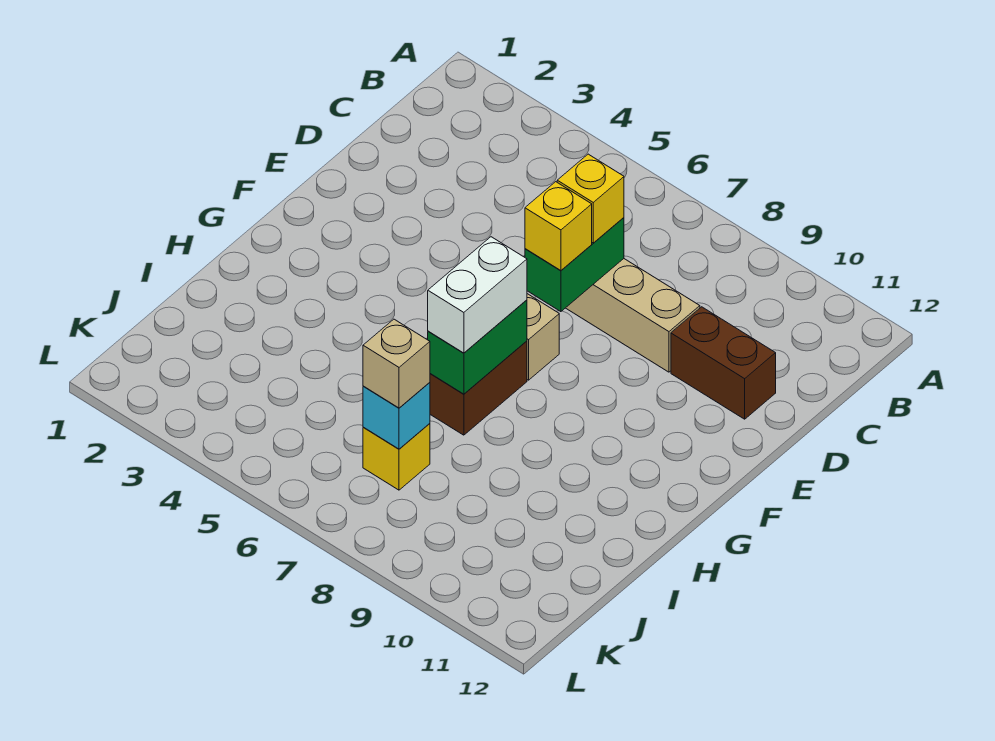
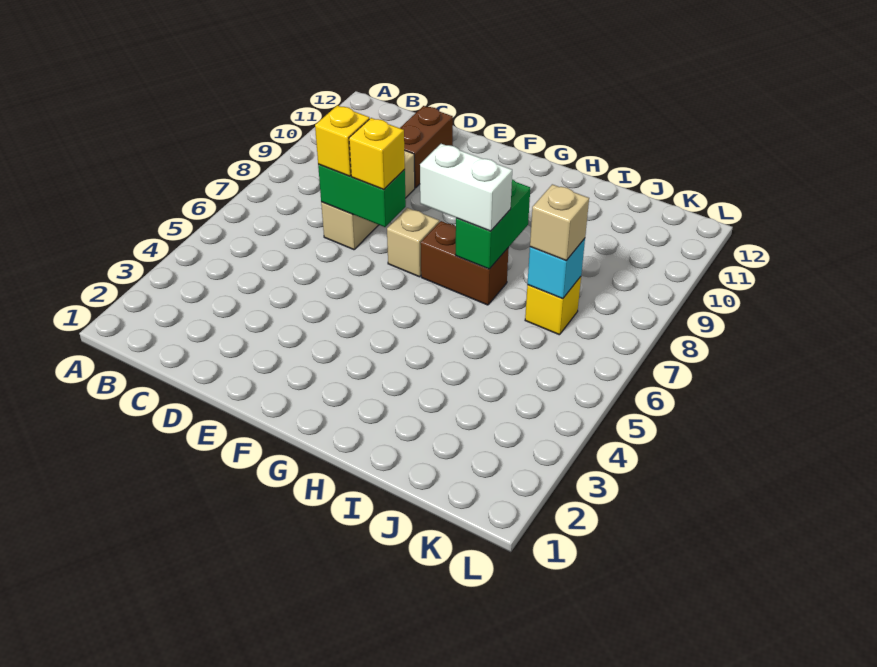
green 1x2 brick [428,300,527,394] -> green 1x2 brick turned to [456,179,530,269]

